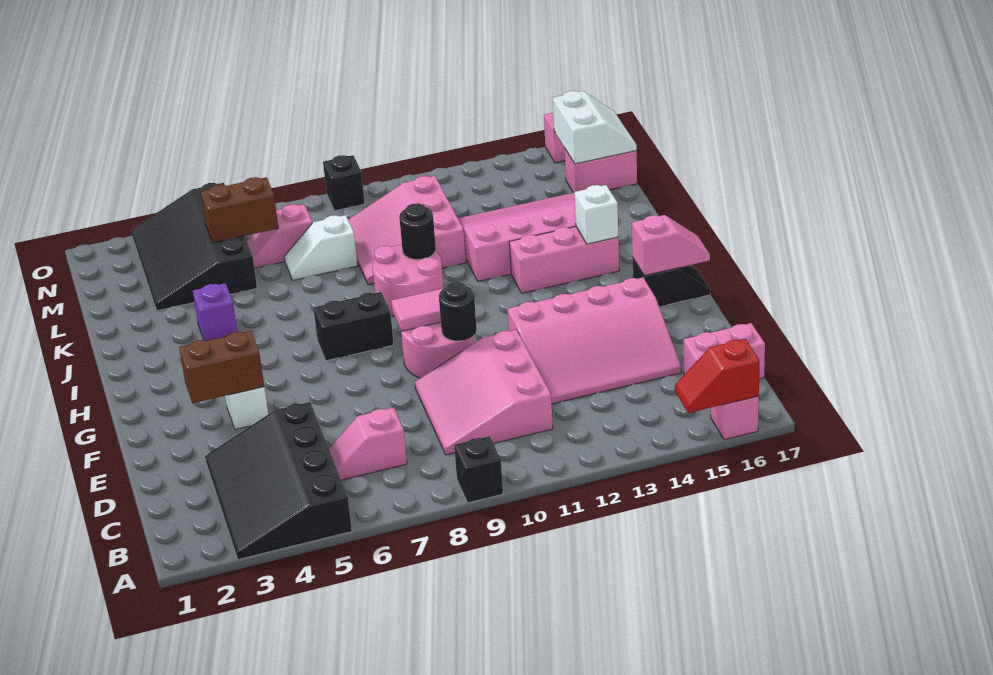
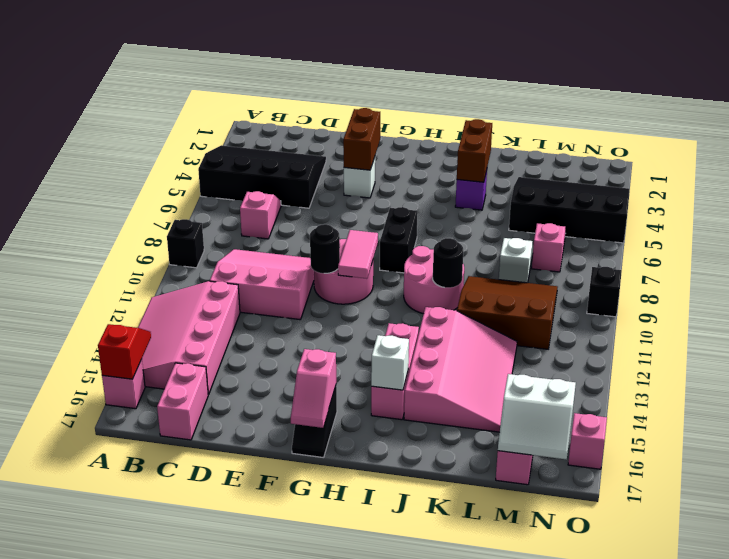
pink 3x4 slope [508,278,681,404] -> pink 3x4 slope moved to [138,281,240,395]
pink 3x3 slope [348,176,466,285] -> brown 3x3 slope [457,276,557,349]
brown 1x2 brick [201,177,278,243] -> brown 1x2 brick moved to [457,119,492,182]

